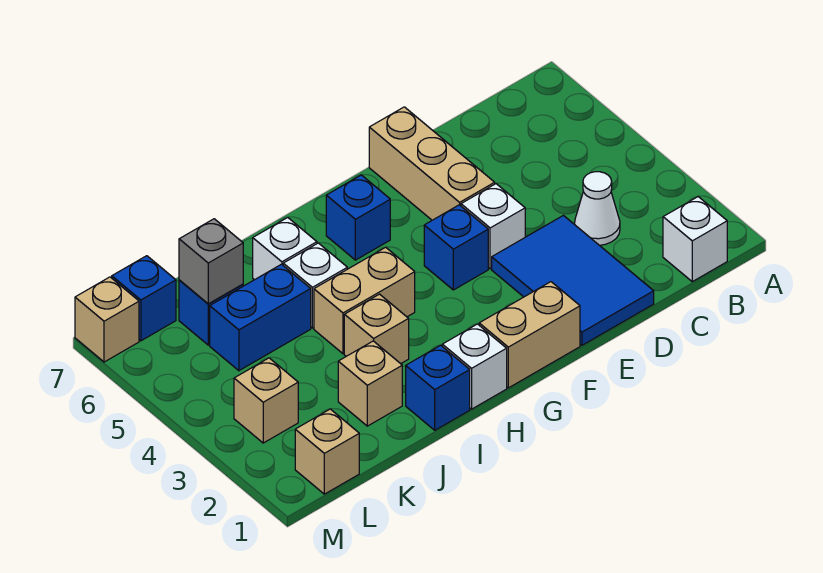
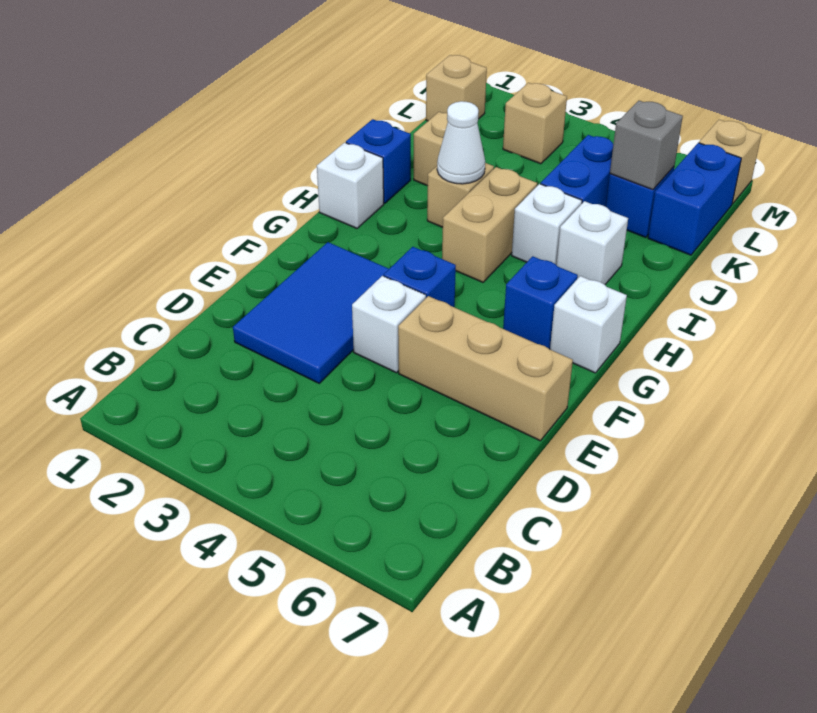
white 1x1 brick [663,197,727,282] -> white 1x1 brick moved to [550,276,627,373]
white 1x1 cone [575,172,620,245] -> white 1x1 cone moved to [437,101,485,184]
blue 2x3 tile [492,215,654,345] -> blue 2x3 tile turned to [233,242,389,383]
tan 1x2 brick [479,282,580,388] -> none
blue 1x1 brick [112,256,176,341] -> blue 1x2 brick [648,143,741,255]

